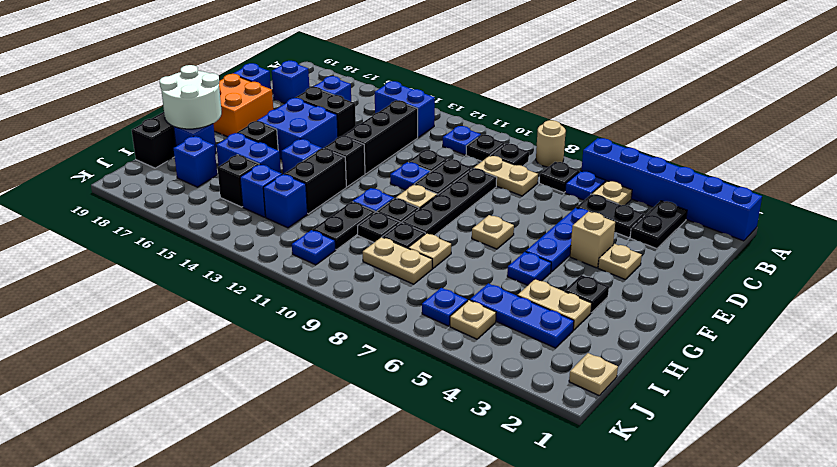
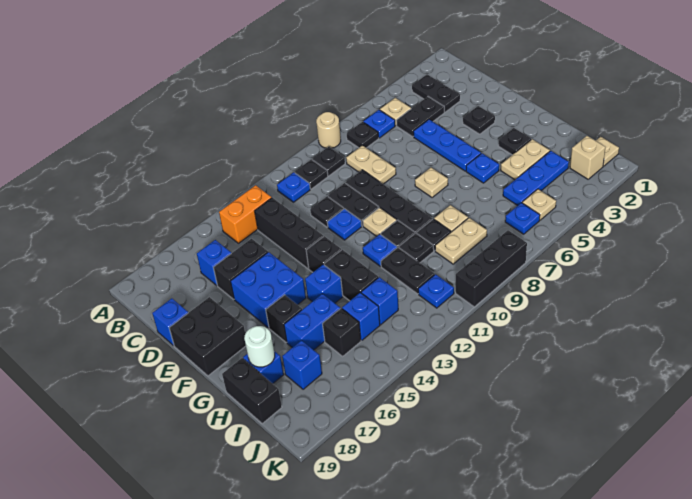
blue 1x6 brick [581,138,762,241] -> none
blue 1x2 brick [375,81,435,137] -> orange 1x2 brick [219,185,272,244]
tan 1x2 plate [474,156,538,196] -> tan 1x2 plate turned to [346,145,396,184]
blue 1x1 brick [272,61,309,104] -> none
tan 1x1 plate [598,244,642,279] -> black 1x1 plate [463,106,495,134]
tan 1x1 brick [570,211,615,268] -> tan 1x1 brick moved to [570,136,605,179]
orange 2x2 brick [213,74,273,137] -> black 2x2 brick [169,297,246,376]
white 2x2 round brick [160,65,222,129] -> white 1x1 round brick [244,326,275,367]
none -> black 1x3 brick [456,230,527,307]

